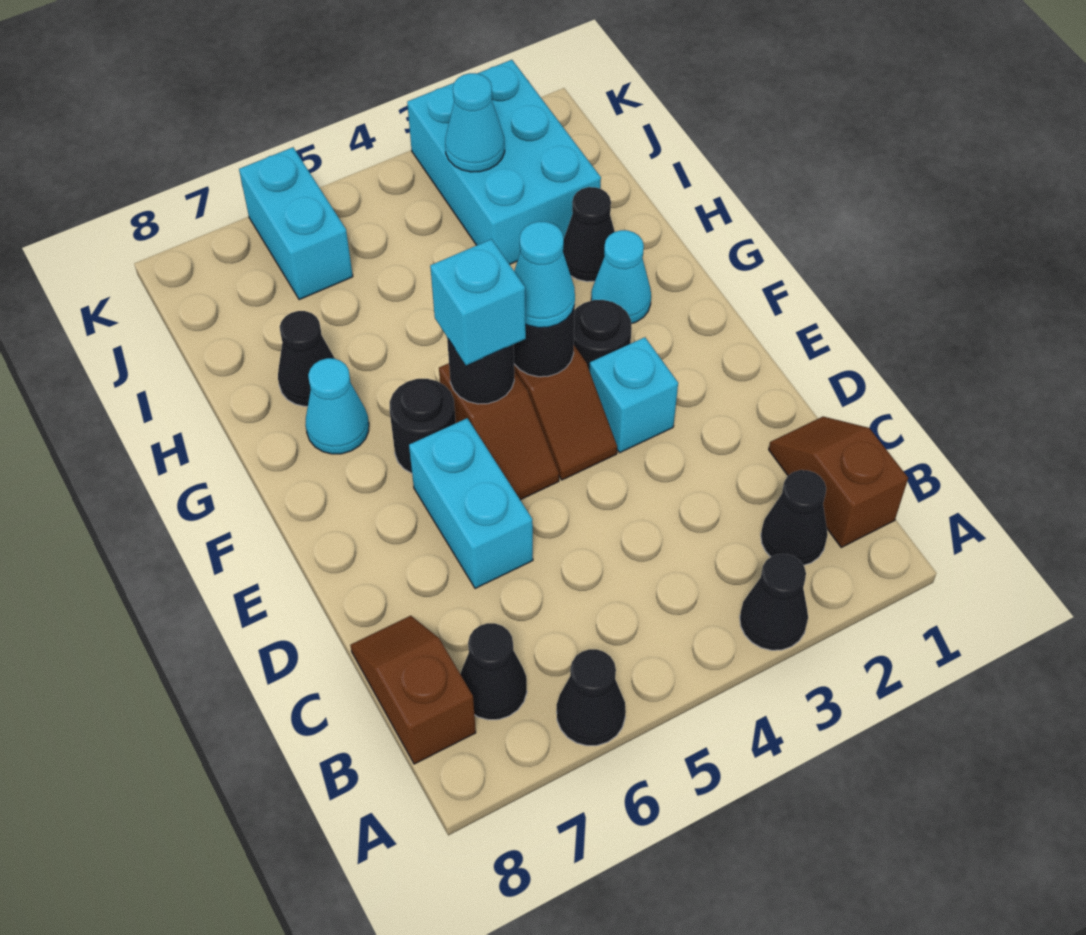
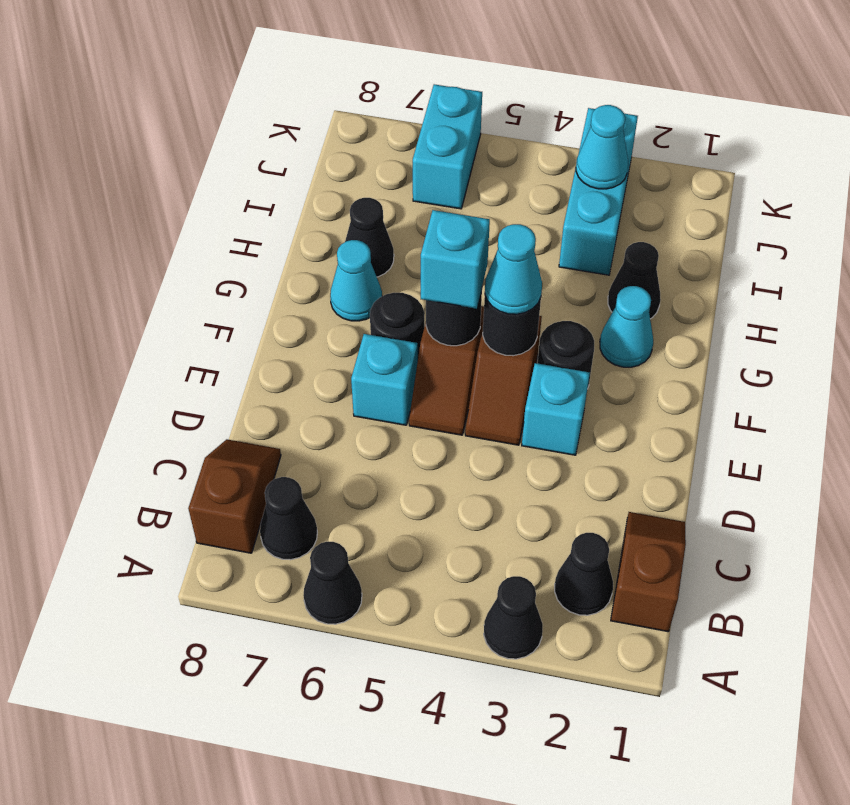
cyan 1x2 brick [409,418,533,589] -> cyan 1x1 brick [351,334,418,425]
cyan 2x3 brick [407,60,601,264] -> cyan 1x3 brick [559,108,638,275]

